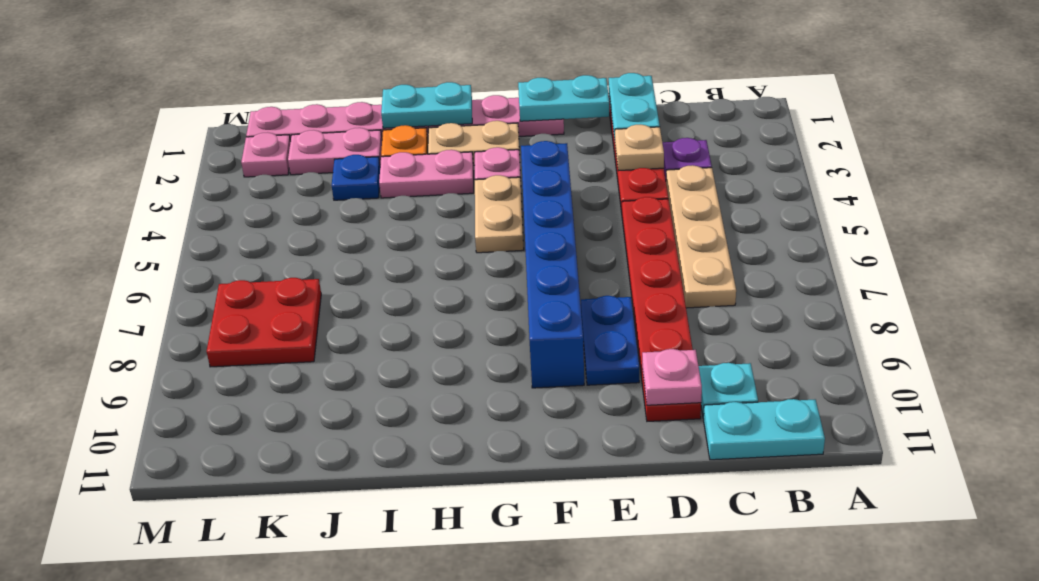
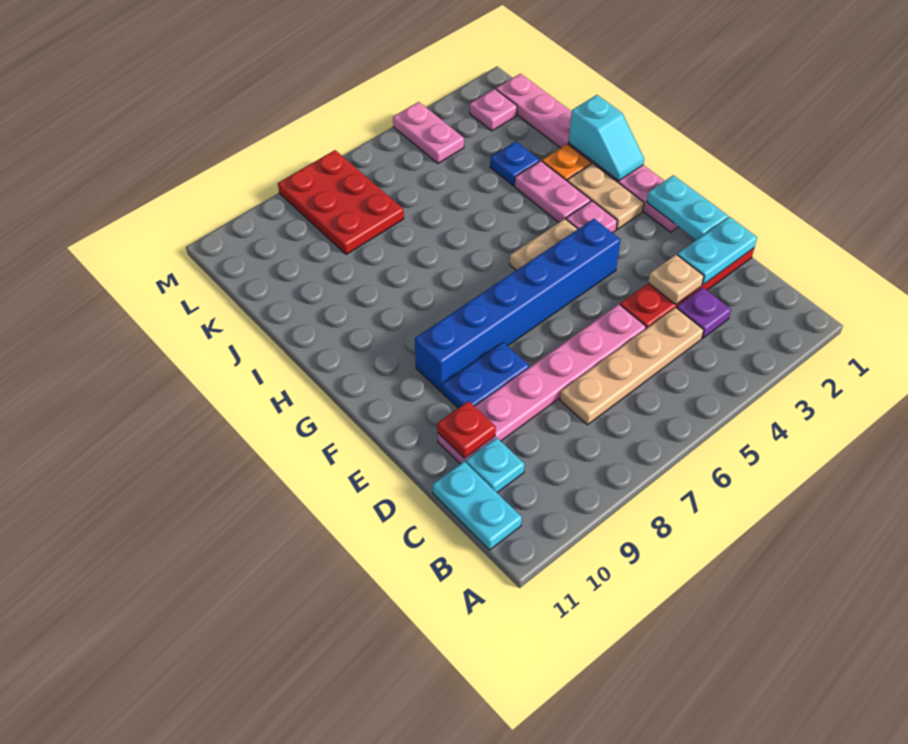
red 1x6 plate [622,197,701,421] -> pink 1x6 plate [438,304,646,464]
pink 1x1 plate [642,349,702,405] -> red 1x1 plate [437,401,496,458]
cyan 1x2 plate [381,82,472,128] -> cyan 1x2 slope [569,95,644,181]
pink 1x2 plate [288,128,382,175] -> pink 1x2 plate moved to [393,102,464,163]
red 2x2 plate [207,278,321,367] -> red 2x3 plate [278,150,404,255]

